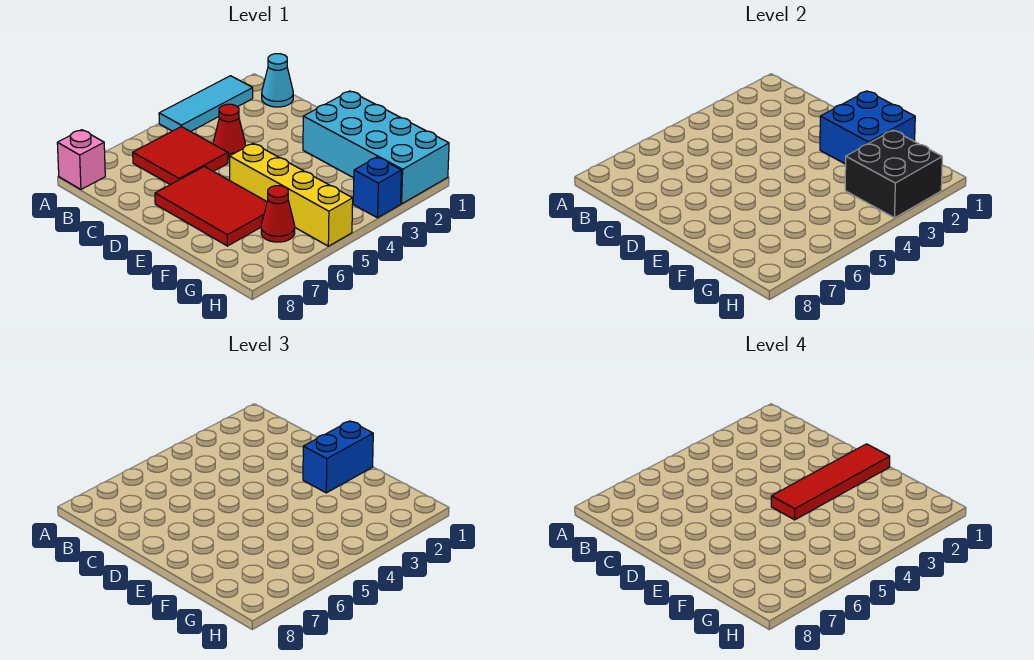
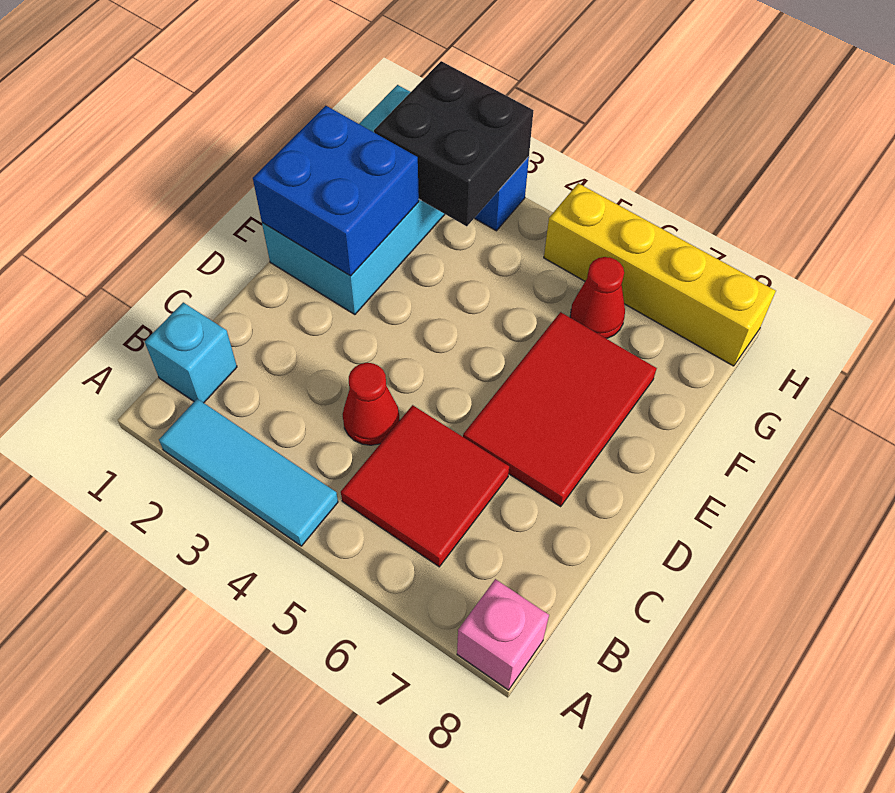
cyan 1x1 cone [262,54,293,107] -> cyan 1x1 brick [145,302,237,403]
blue 1x2 brick [303,421,373,493] -> none
red 1x4 tile [771,444,890,520] -> none
yellow 1x4 brick [230,143,353,246] -> yellow 1x4 brick turned to [544,183,776,366]

